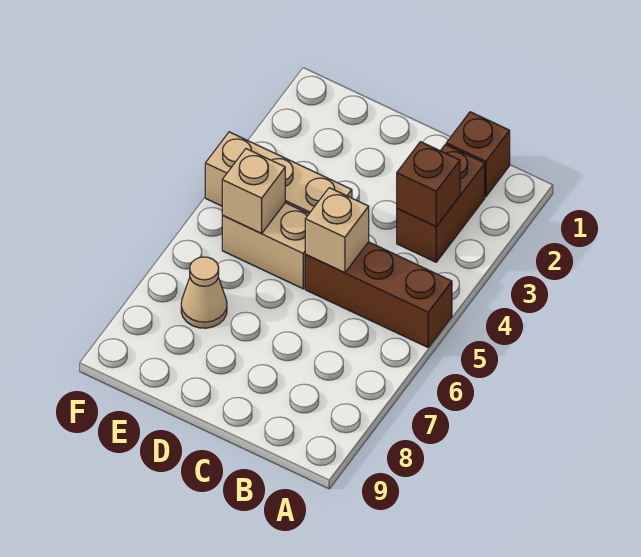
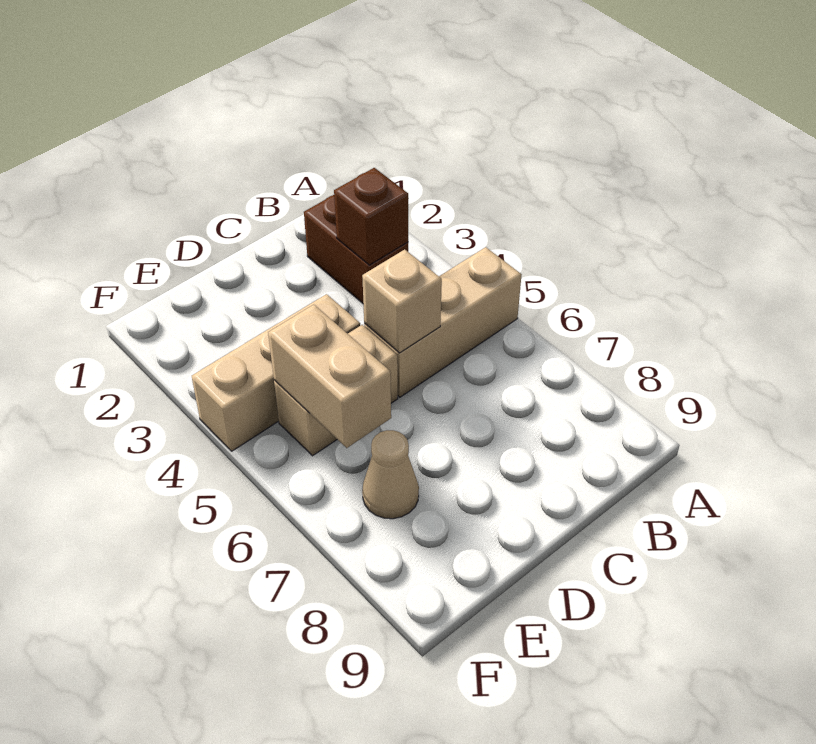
brown 1x3 brick [305,242,452,347] -> tan 1x3 brick [364,247,522,397]
brown 1x1 brick [446,112,510,197] -> none
tan 1x1 brick [222,149,285,234] -> tan 1x2 brick [268,305,391,448]

